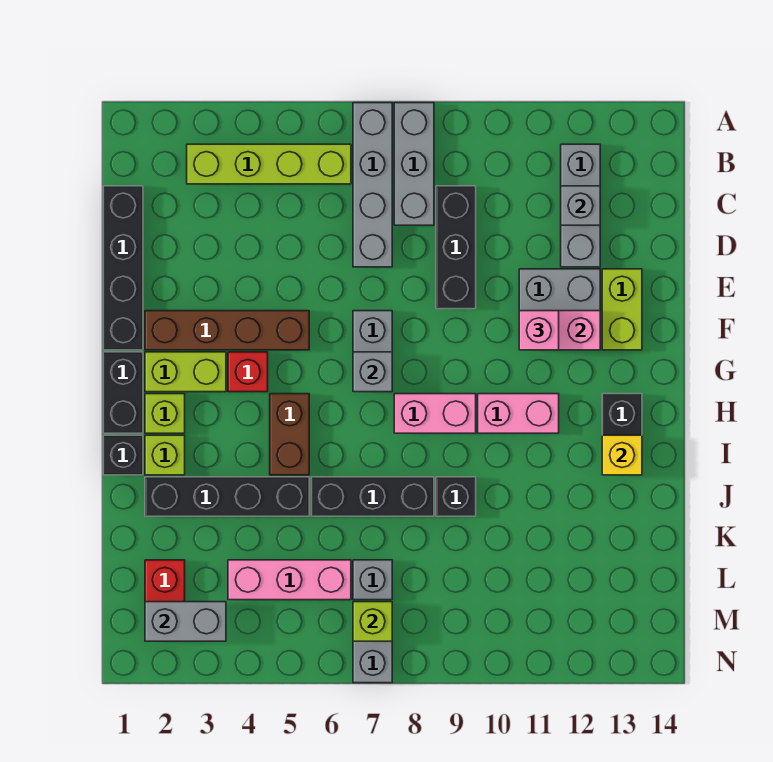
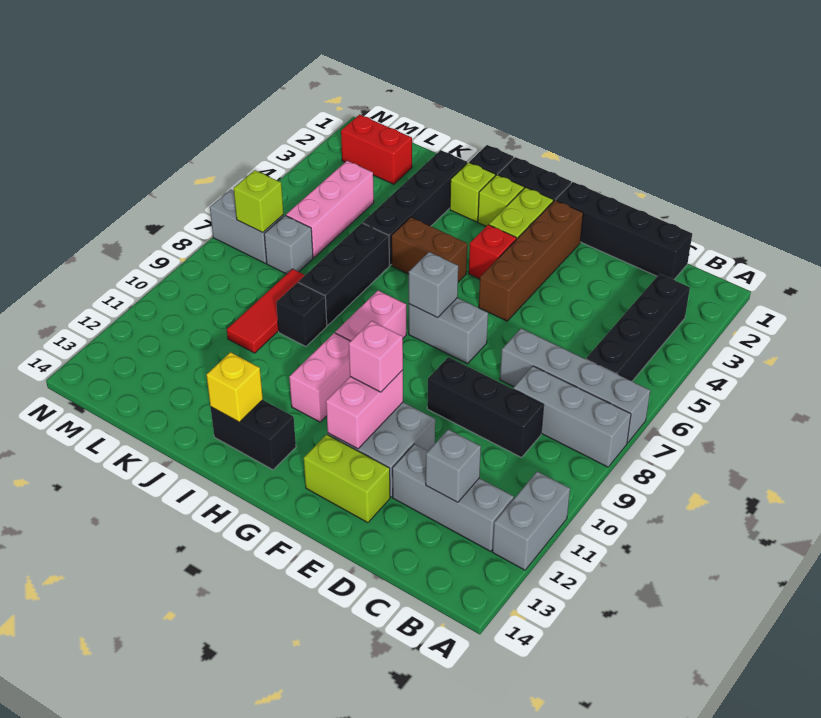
lime 1x4 brick [187,144,351,184] -> black 1x4 brick [586,274,690,381]
none -> red 1x3 tile [227,269,305,353]
grey 1x2 brick [145,602,226,641] -> grey 1x2 brick moved to [492,471,570,570]

